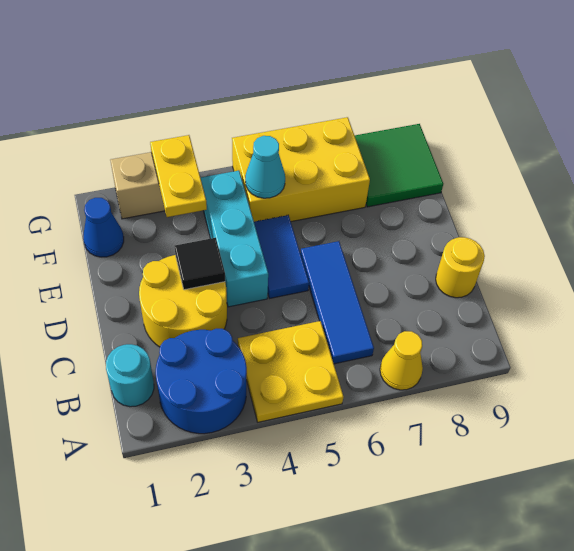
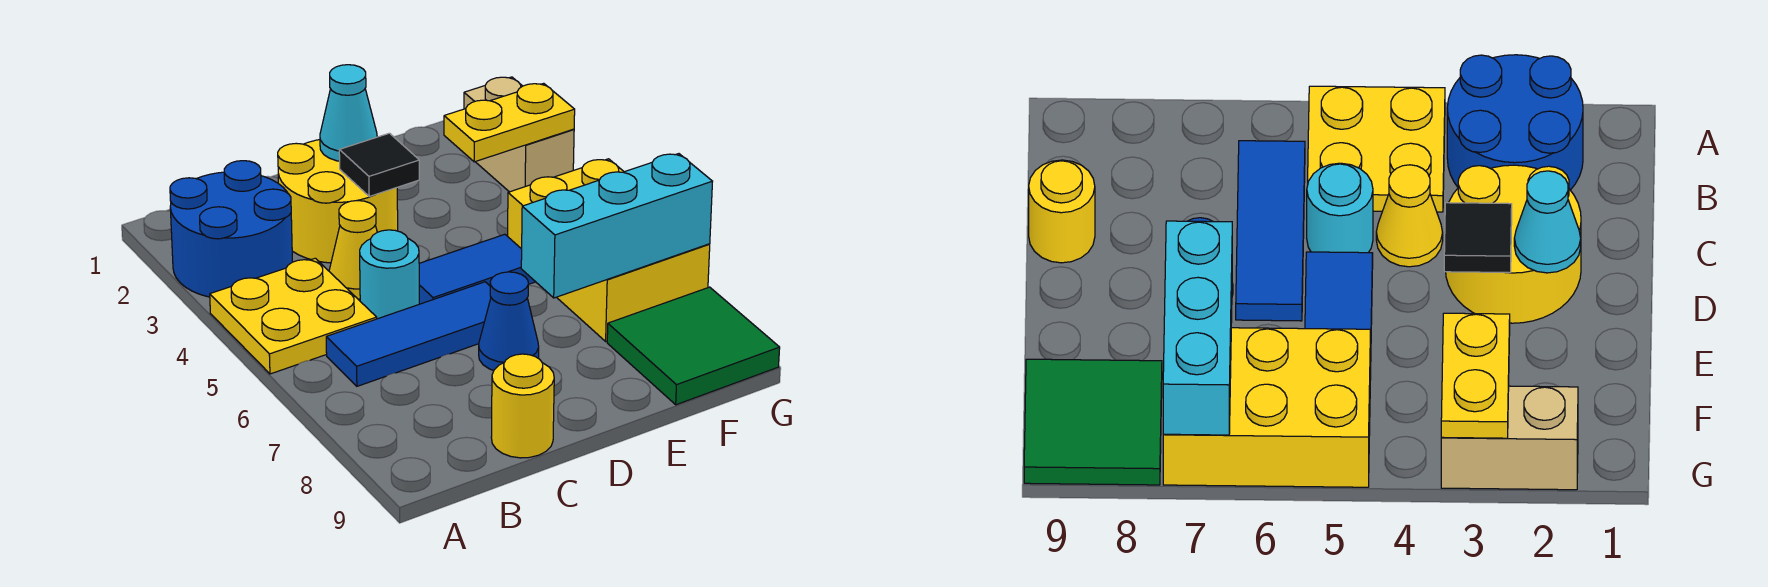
yellow 1x1 cone [380,331,423,390] -> yellow 1x1 cone moved to [329,201,377,299]
cyan 1x1 round brick [106,344,154,407] -> cyan 1x1 round brick moved to [360,230,419,319]
cyan 1x3 brick [201,171,268,307] -> cyan 1x3 brick moved to [521,154,713,298]
blue 1x1 cone [83,198,124,257] -> blue 1x1 cone moved to [479,272,539,370]
cyan 1x1 cone [245,136,285,198] -> cyan 1x1 cone moved to [320,65,377,161]

